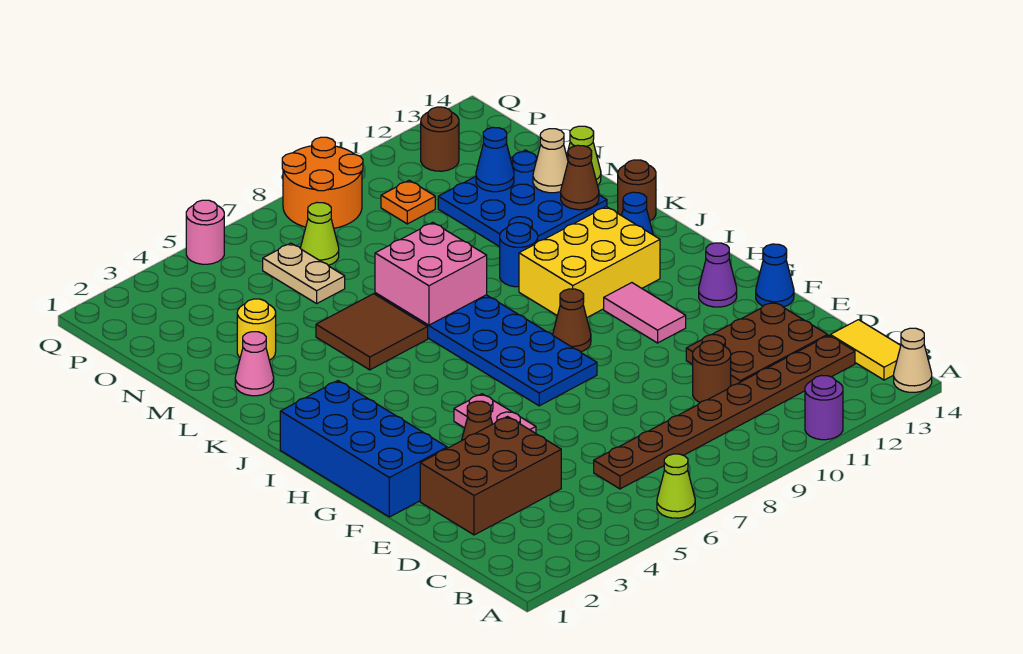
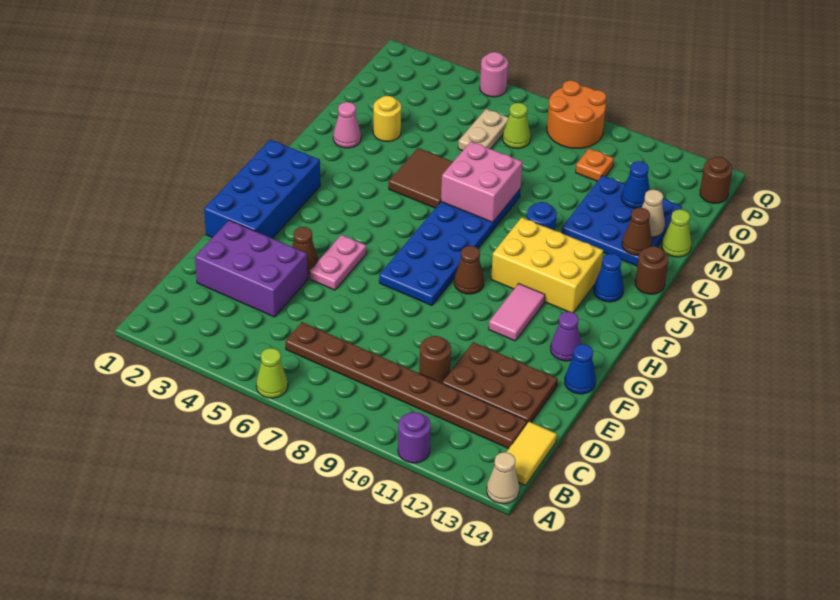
brown 2x3 brick [420,417,561,535] -> purple 2x3 brick [195,220,308,317]
brown 1x1 round brick [421,107,459,171] -> brown 1x1 round brick moved to [700,157,732,203]

